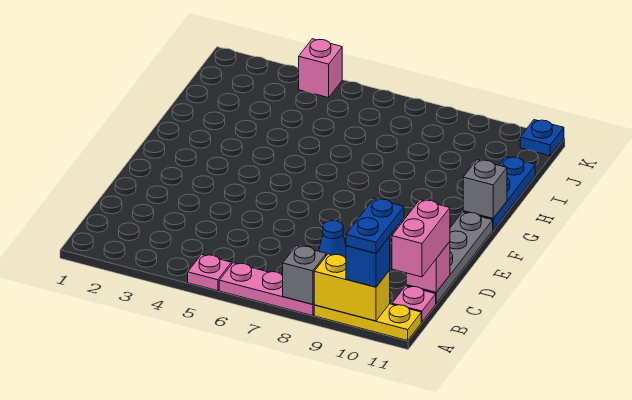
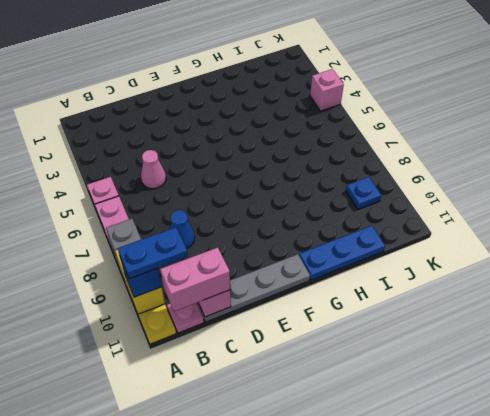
none -> pink 1x1 cone [141,150,166,189]
grey 1x1 brick [463,160,507,218] -> none
blue 1x1 plate [520,120,564,156] -> blue 1x1 plate moved to [346,177,381,209]

